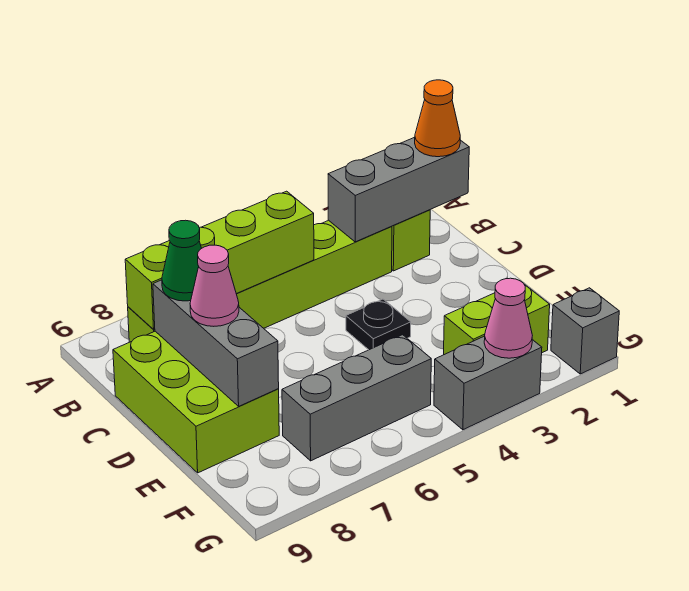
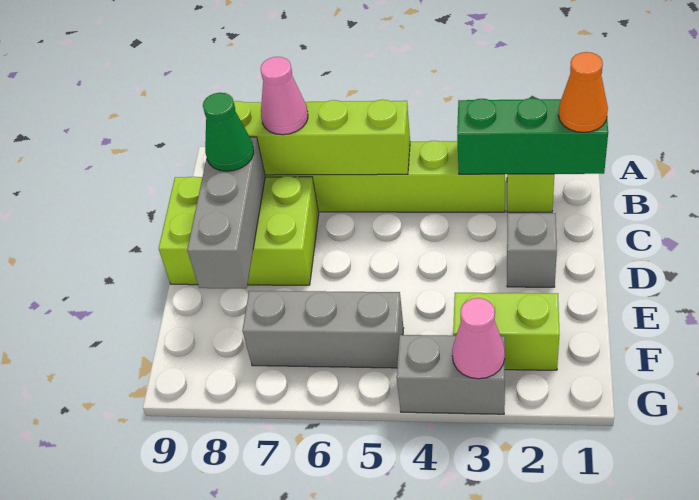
grey 1x3 brick [328,137,469,242] -> green 1x3 brick [457,98,608,174]
lime 2x3 brick [113,331,279,473] -> lime 2x3 brick turned to [159,176,319,285]
black 1x1 plate [346,299,411,350] -> none
pink 1x1 cone [190,245,239,326] -> pink 1x1 cone moved to [261,57,308,135]
grey 1x1 brick [551,288,619,374] -> grey 1x1 brick moved to [507,213,557,287]

